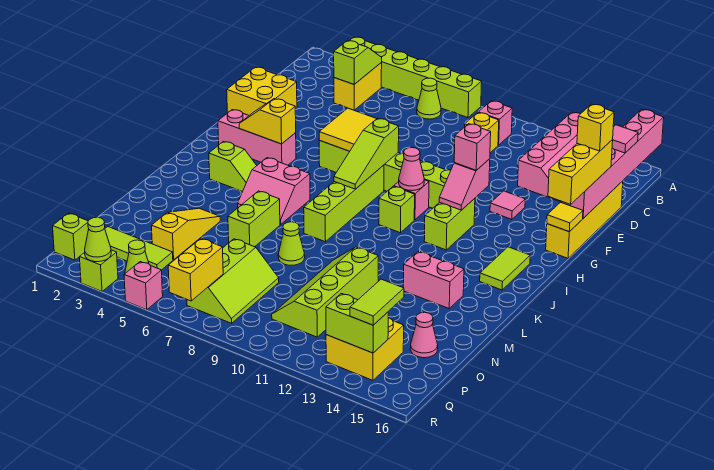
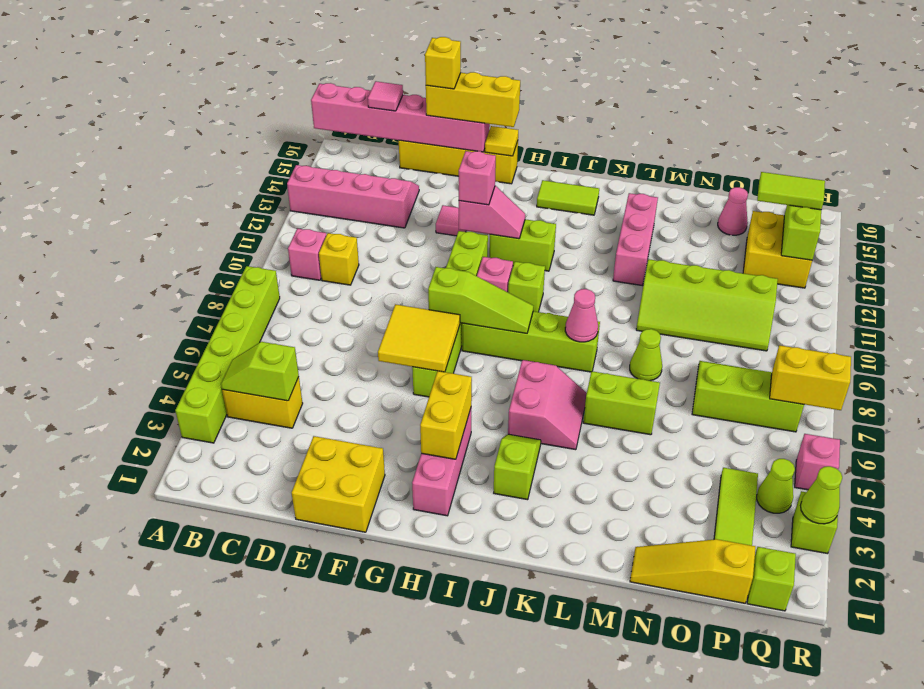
lime 1x1 cone [417,78,441,119] -> none
yellow 1x2 slope [239,99,296,144] -> yellow 1x2 brick [420,371,472,459]
pink 1x1 cone [399,148,424,191] -> pink 1x1 cone moved to [565,289,598,342]
pink 1x2 brick [403,252,464,308] -> pink 1x3 brick [613,193,658,286]
yellow 1x3 slope [151,208,220,260] -> yellow 1x3 slope moved to [630,539,755,603]

